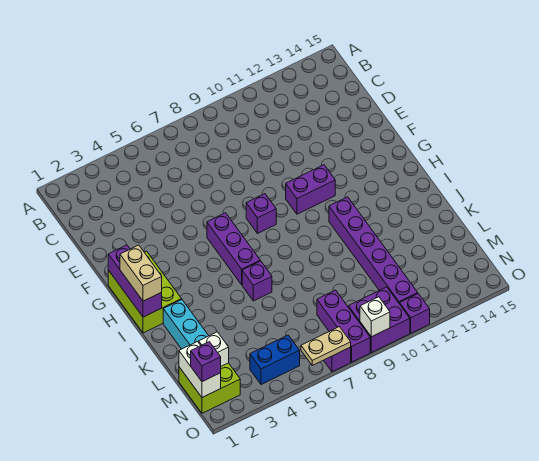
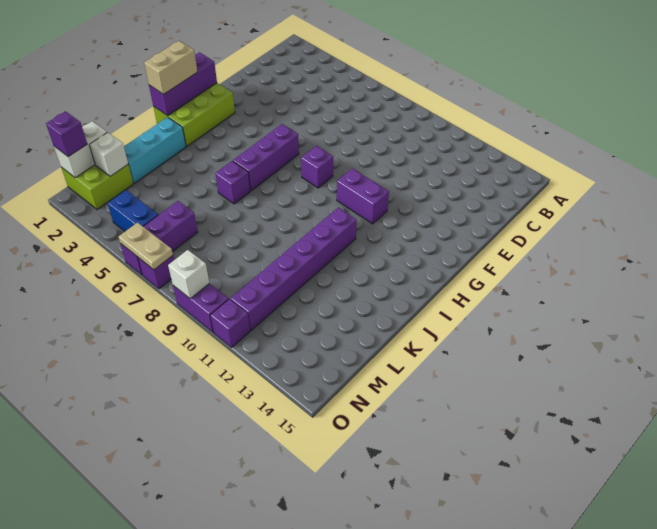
purple 1x3 brick [317,290,370,362] -> purple 1x3 brick moved to [120,201,198,275]
purple 2x2 brick [348,287,410,353] -> purple 1x2 brick [173,284,229,332]

